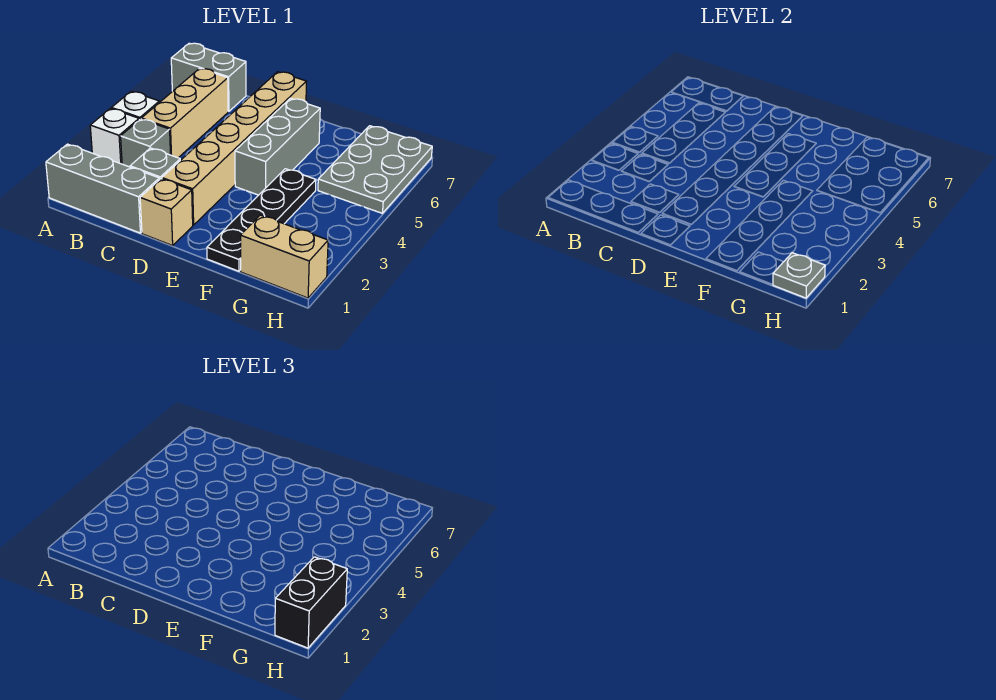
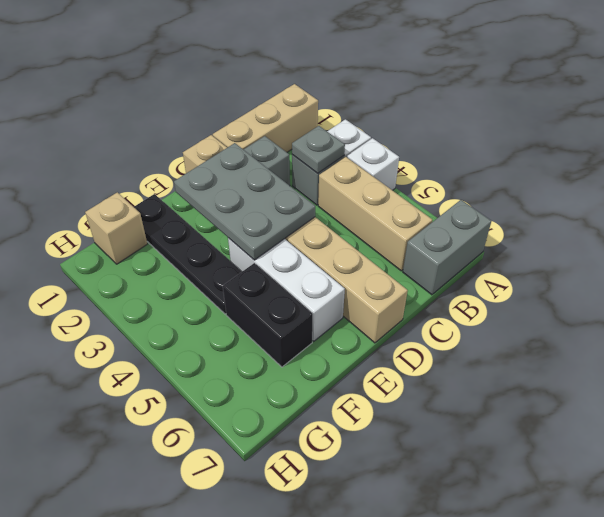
grey 1x3 brick [46,144,159,233] -> tan 1x3 brick [213,84,318,152]
grey 1x3 brick [235,98,320,195] -> white 1x3 brick [228,238,345,341]
tan 1x2 brick [240,215,328,298] -> tan 1x1 brick [85,192,147,264]
grey 2x3 plate [318,126,432,213] -> grey 2x3 plate moved to [174,143,315,260]
grey 1x1 plate [773,253,825,298] -> grey 1x1 plate moved to [292,126,345,173]
black 1x2 brick [275,557,347,648] -> black 1x2 brick moved to [223,263,313,367]

